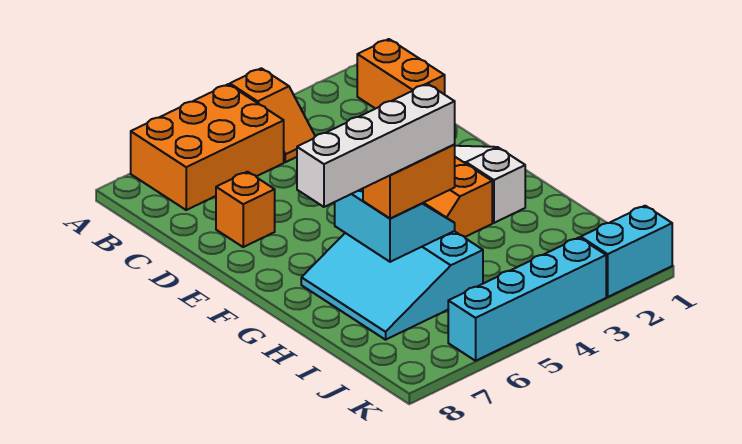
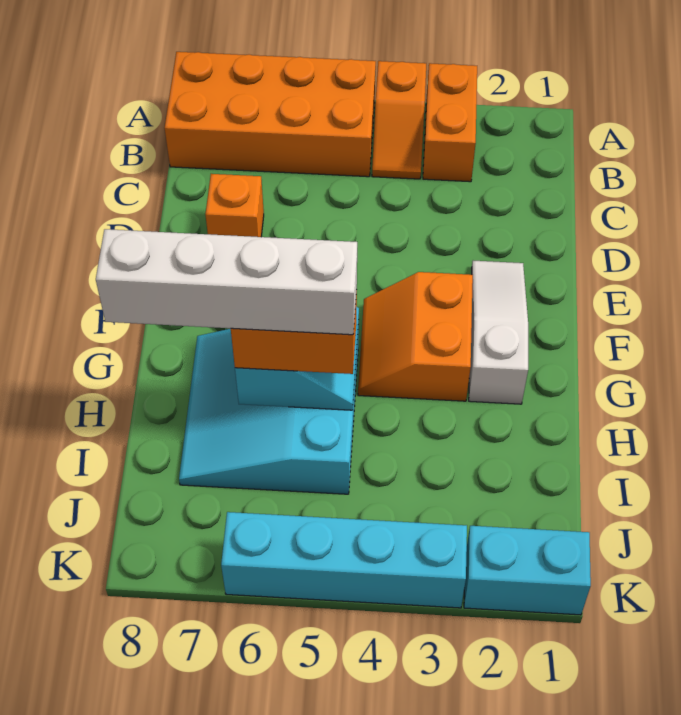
orange 2x3 brick [131,84,284,210] -> orange 2x4 brick [165,52,376,177]
orange 1x2 brick [357,39,445,109] -> orange 1x2 brick moved to [423,63,477,182]

